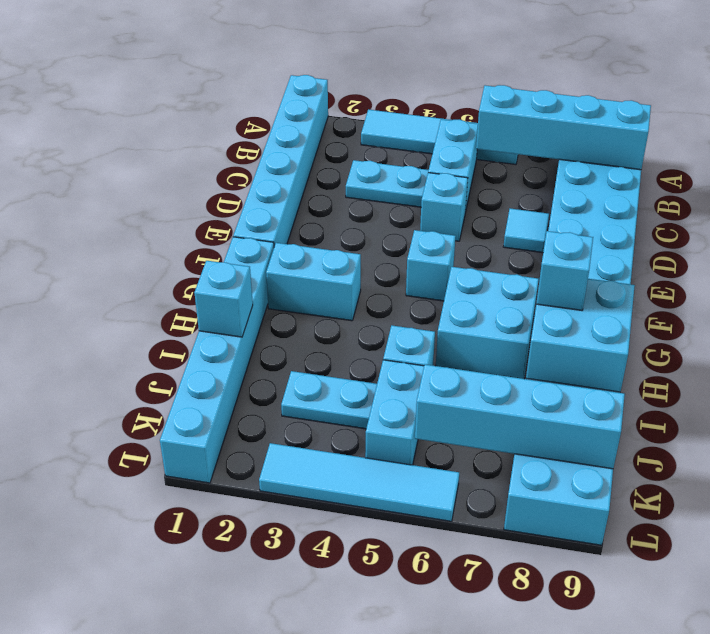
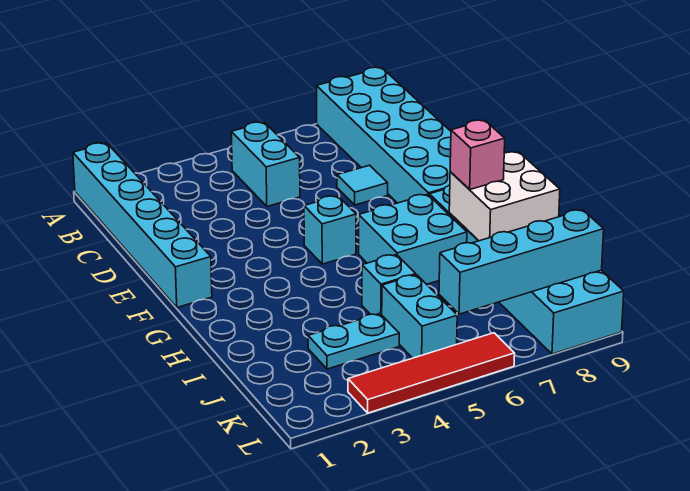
cyan 1x4 tile [361,109,518,164] -> none
cyan 1x4 brick [476,85,651,170] -> none
cyan 1x2 plate [346,160,429,207] -> none
cyan 1x1 brick [420,173,468,241] -> none
cyan 1x6 brick [160,237,274,483] -> none
cyan 1x2 brick [266,243,361,321] -> none
cyan 2x2 brick [526,279,635,392] -> white 2x2 brick [449,152,560,241]
cyan 1x1 brick [536,231,593,310] -> pink 1x1 brick [450,120,505,190]
cyan 1x1 brick [194,261,253,337] -> none
cyan 1x4 tile [259,443,459,521] -> red 1x4 tile [348,333,515,413]

